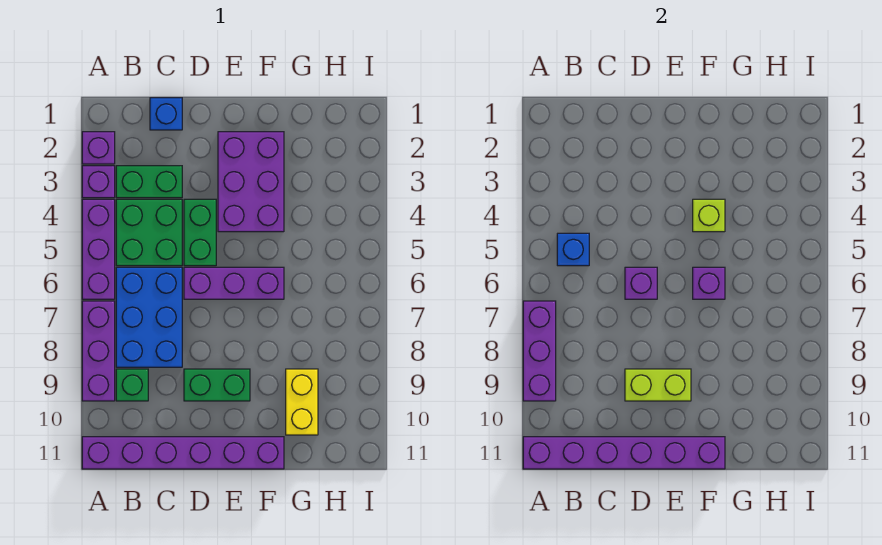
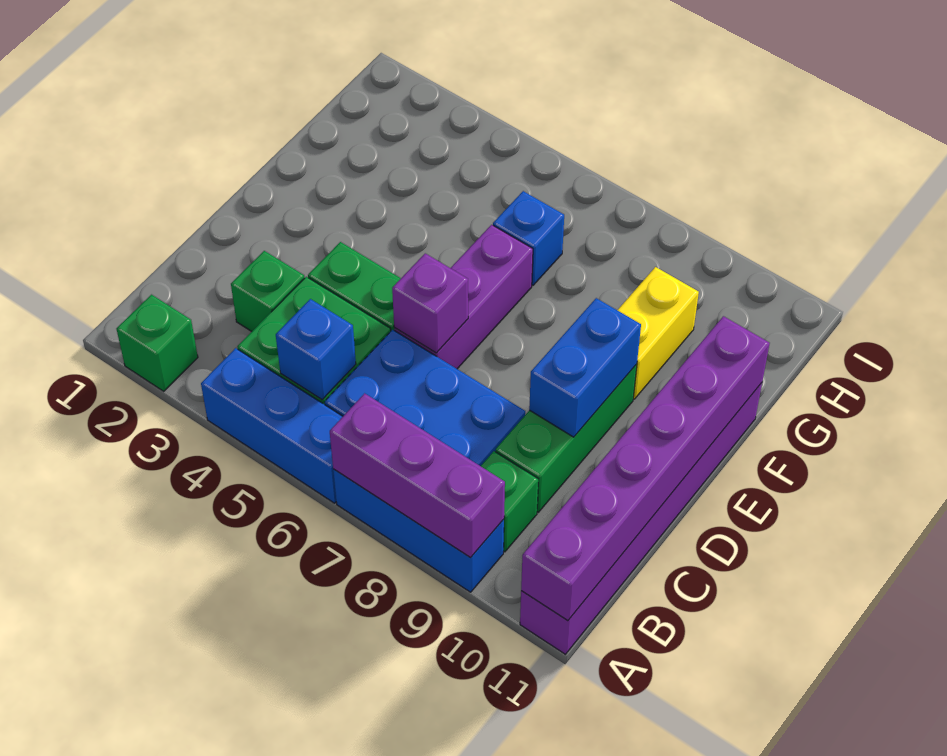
purple 1x1 brick [82,132,115,164] -> green 1x1 brick [117,295,198,391]
purple 1x1 brick [82,166,115,198] -> none
purple 1x3 brick [82,199,115,299] -> blue 1x3 brick [201,348,343,503]
purple 1x3 brick [82,301,115,401] -> blue 1x3 brick [333,469,504,592]
green 1x2 brick [116,166,182,198] -> green 1x1 brick [231,251,304,331]
blue 1x1 brick [150,98,182,130] -> blue 1x1 brick moved to [493,191,564,285]
green 1x2 brick [184,369,250,401] -> green 1x3 brick [495,364,637,512]
lime 1x2 brick [625,369,691,401] -> blue 1x2 brick [529,298,641,437]
purple 2x3 brick [218,132,284,232] -> none
lime 1x1 brick [693,199,725,232] -> none
purple 1x1 brick [693,267,725,299] -> none
yellow 1x2 brick [286,369,318,435] -> yellow 1x2 brick turned to [617,267,699,399]

